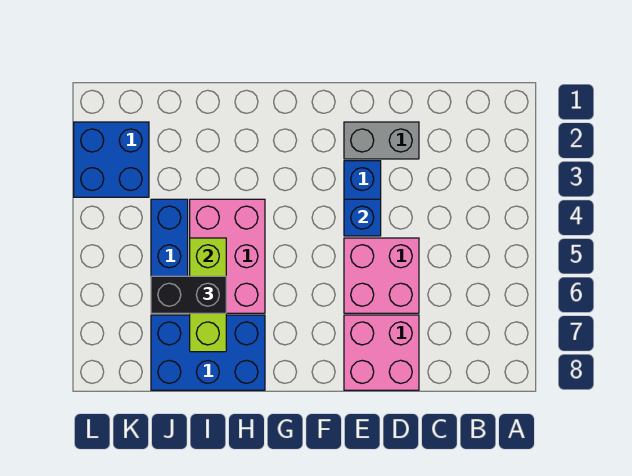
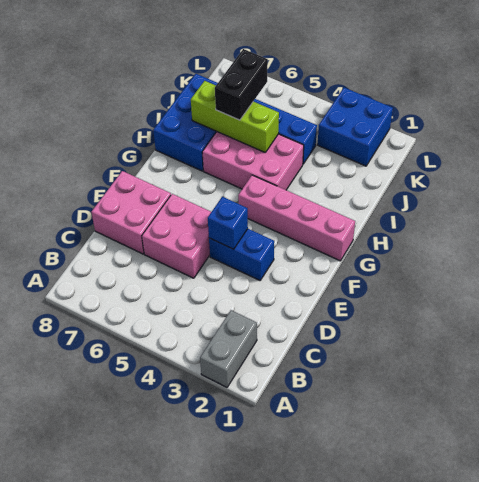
grey 1x2 brick [344,122,419,159] -> grey 1x2 brick moved to [200,310,257,387]
none -> pink 1x4 brick [238,175,355,261]

